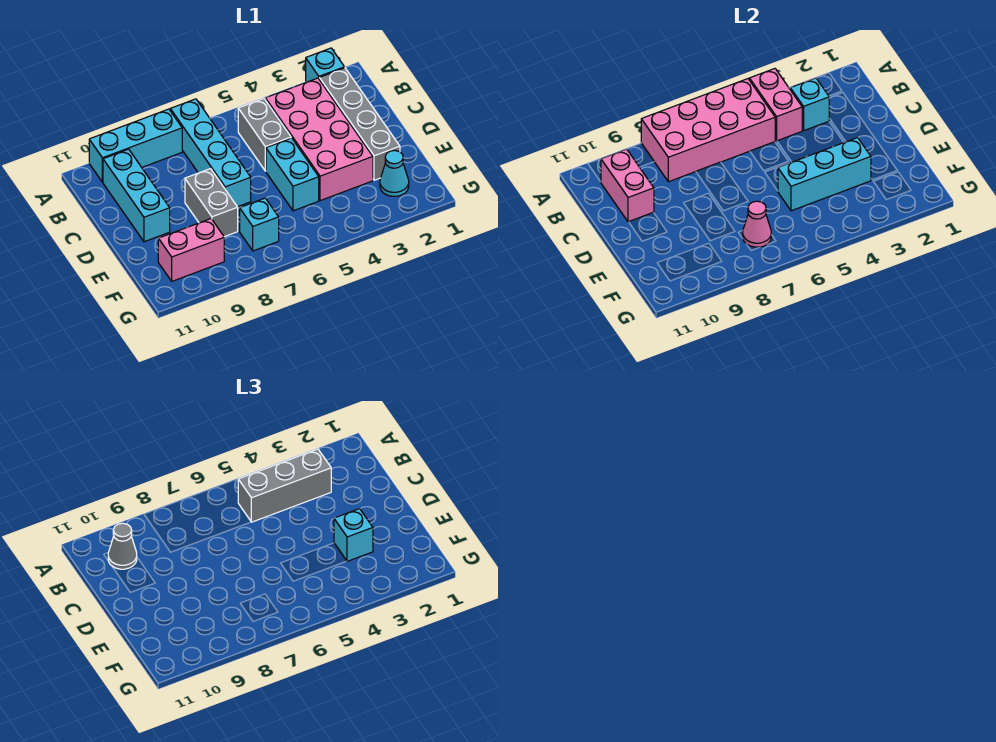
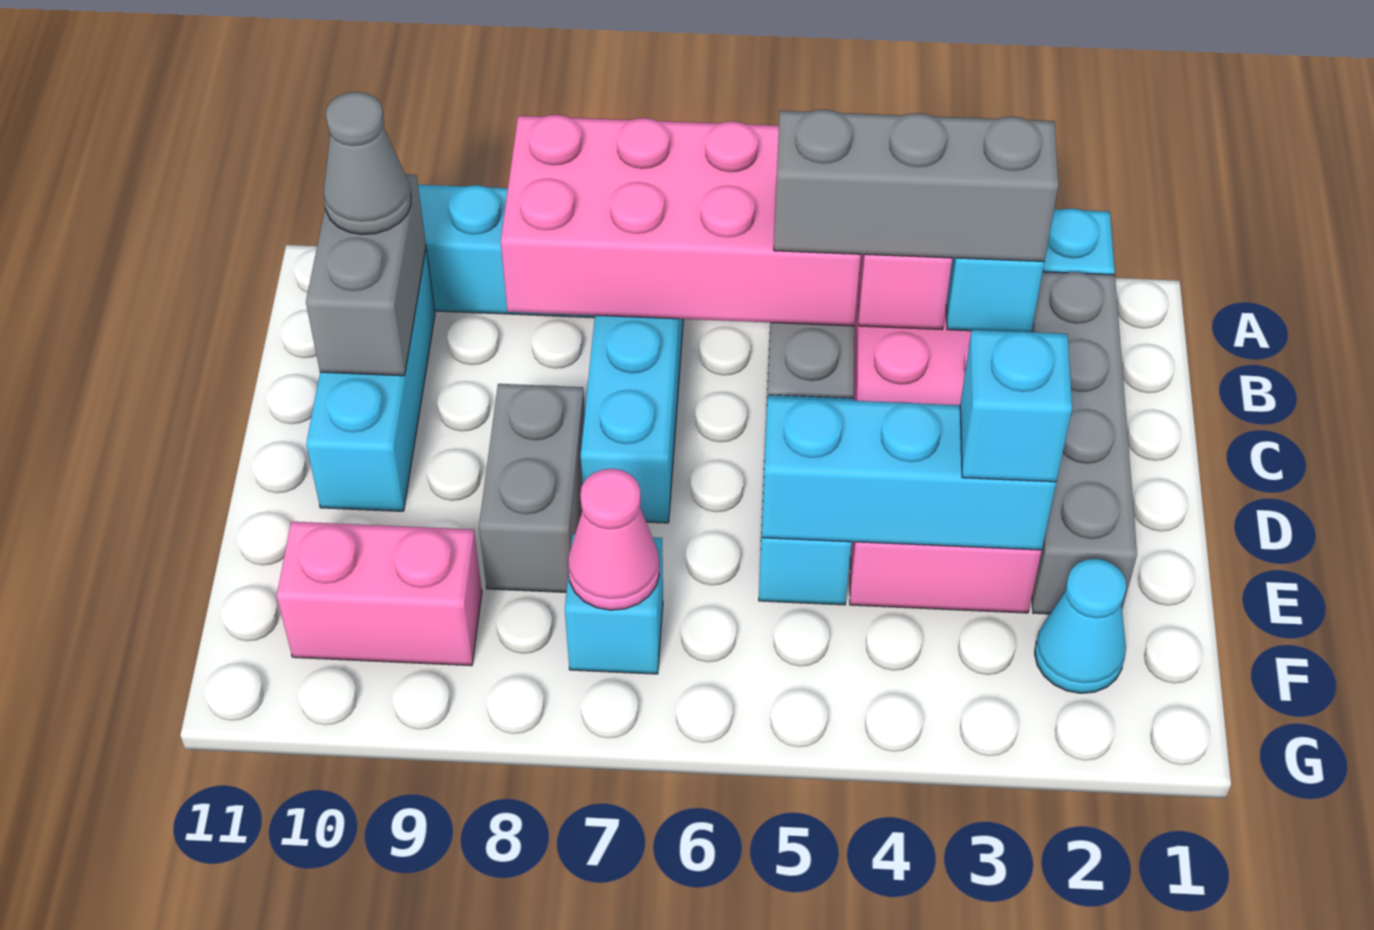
pink 1x2 brick [601,149,654,222] -> grey 1x2 brick [306,174,426,376]

